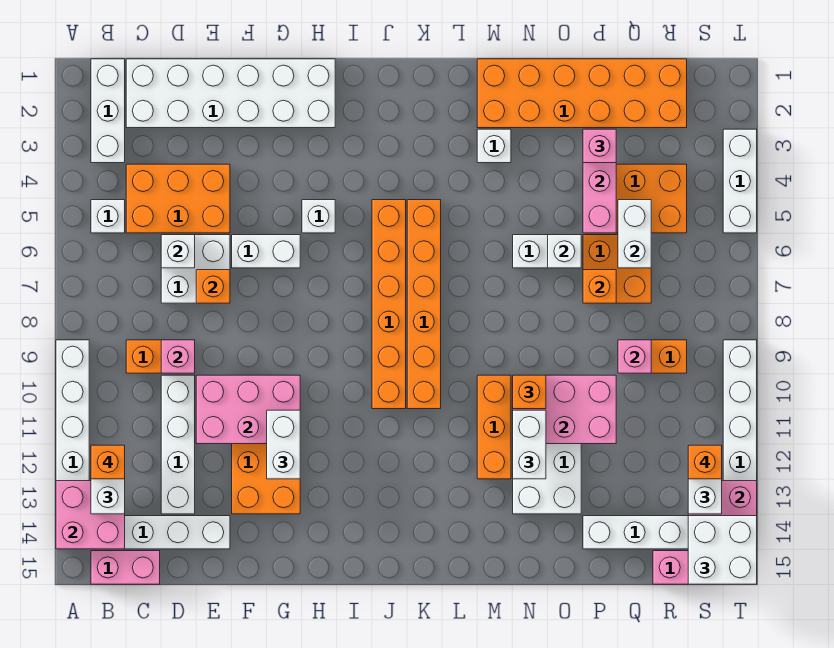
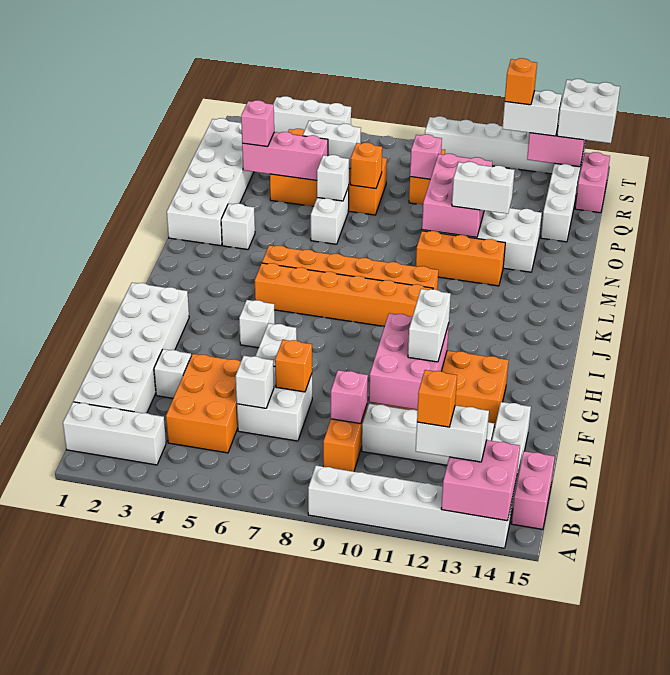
white 1x1 brick [91,200,125,233] -> white 1x1 brick moved to [154,349,191,398]
white 1x2 brick [267,410,300,479] -> white 1x2 brick turned to [408,289,451,362]
orange 2x6 brick [477,59,687,128] -> white 2x6 brick [167,118,254,246]
orange 1x1 brick [513,375,546,409] -> none

